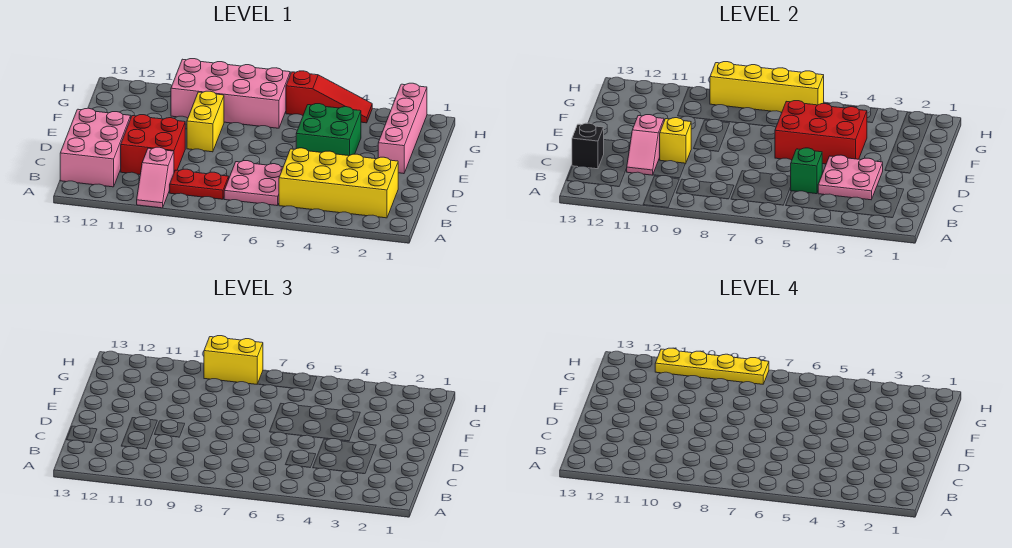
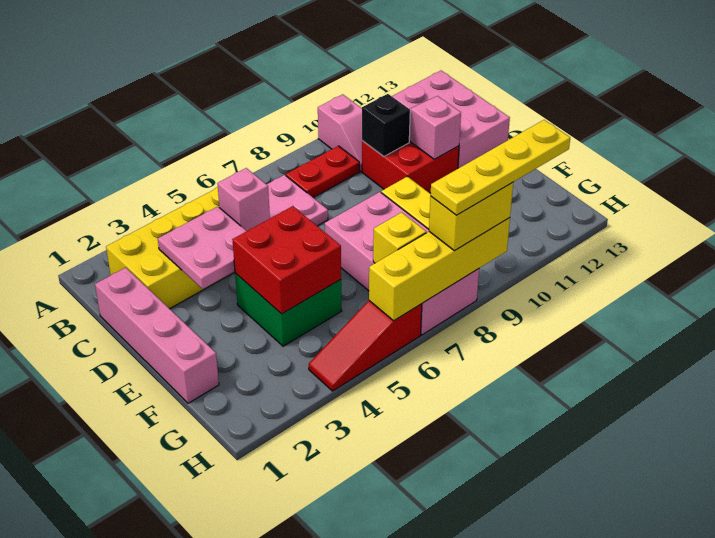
pink 1x2 slope [137,147,174,208] -> pink 1x2 slope turned to [318,94,362,171]
green 1x1 brick [791,148,822,194] -> pink 1x1 brick [217,168,270,231]
black 1x1 brick [572,123,604,169] -> black 1x1 brick moved to [362,94,410,157]
yellow 1x1 brick [660,118,691,164] -> yellow 1x1 brick moved to [373,212,426,263]
pink 1x4 brick [378,83,427,174] -> pink 1x4 brick moved to [95,268,219,403]
red 2x3 brick [775,101,867,164] -> red 2x2 brick [232,206,341,314]
pink 2x4 brick [171,59,290,128] -> pink 2x4 brick turned to [325,192,479,335]

